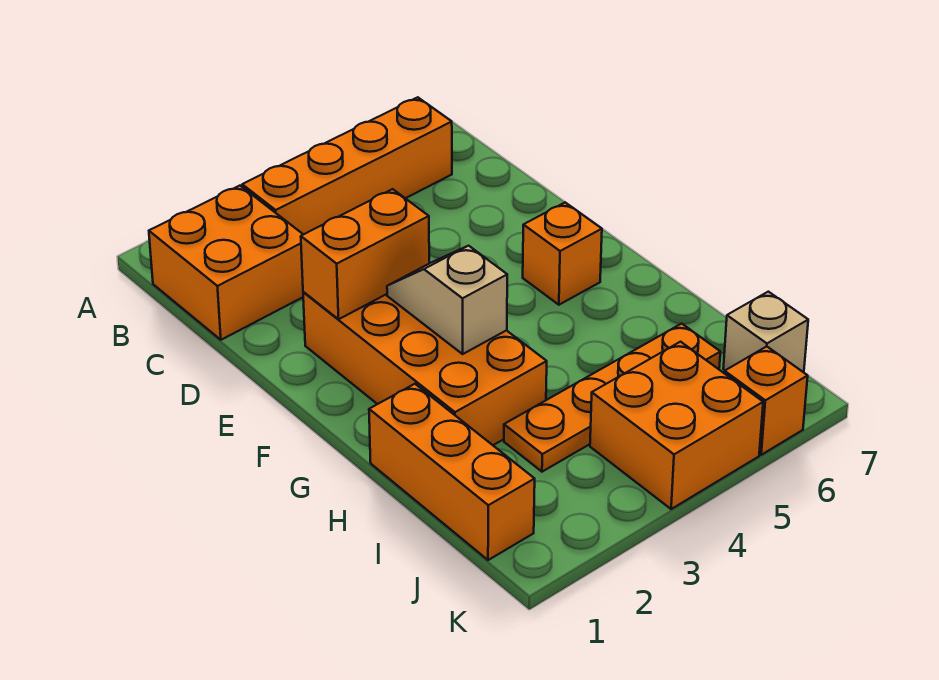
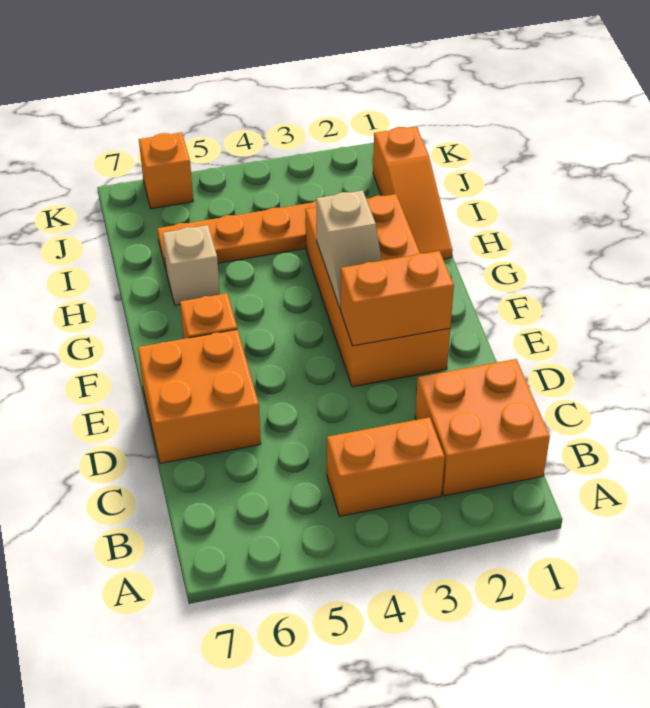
orange 1x4 brick [242,97,452,235] -> orange 1x2 brick [327,417,445,516]
orange 1x3 brick [369,384,535,560] -> orange 1x3 slope [373,126,453,259]
orange 2x2 brick [590,342,763,509] -> orange 2x2 brick moved to [138,329,261,463]
tan 1x1 brick [723,292,808,372] -> tan 1x1 brick moved to [163,225,220,306]

